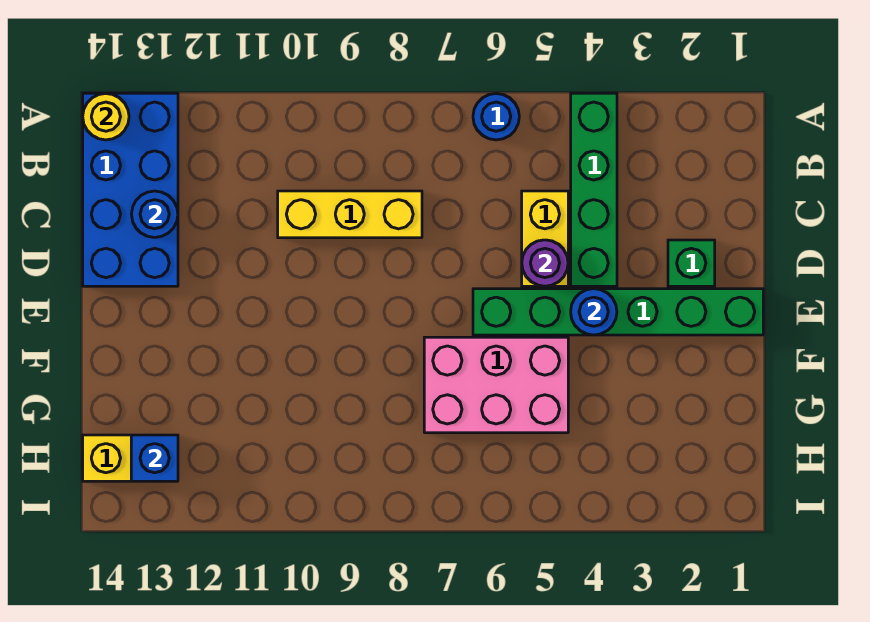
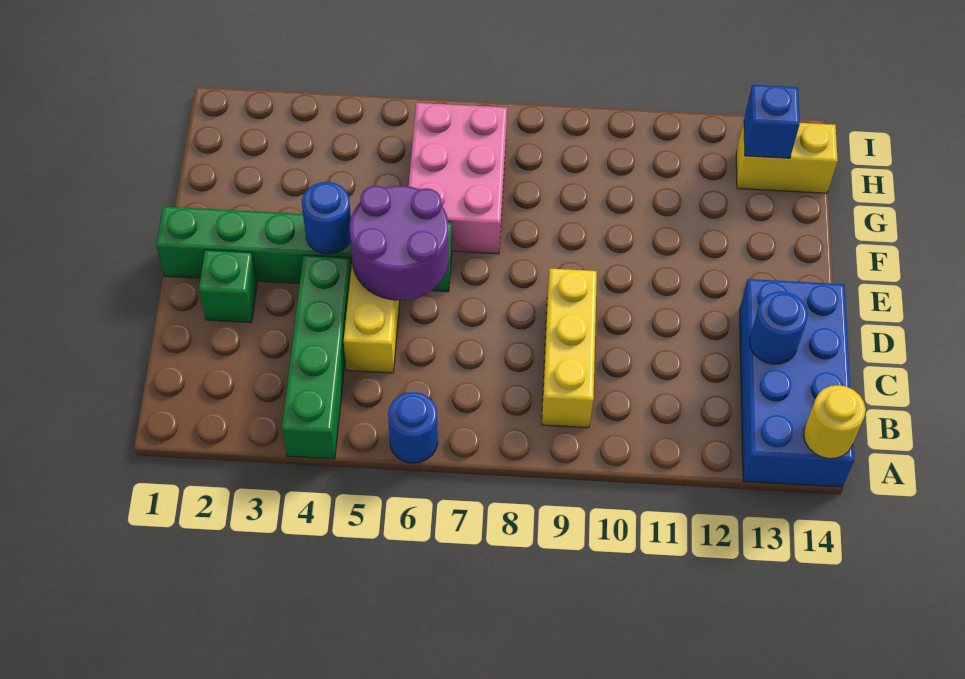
yellow 1x3 brick [278,191,422,238] -> yellow 1x3 brick turned to [542,268,597,428]
purple 1x1 round brick [522,240,568,286] -> purple 2x2 round brick [350,186,449,300]
pink 2x3 brick [424,337,568,433] -> pink 2x3 brick turned to [409,103,507,254]

